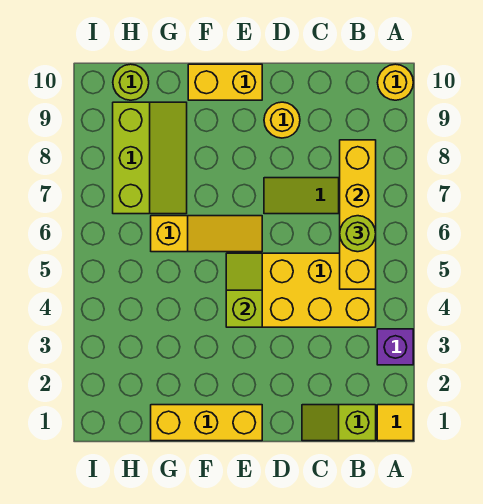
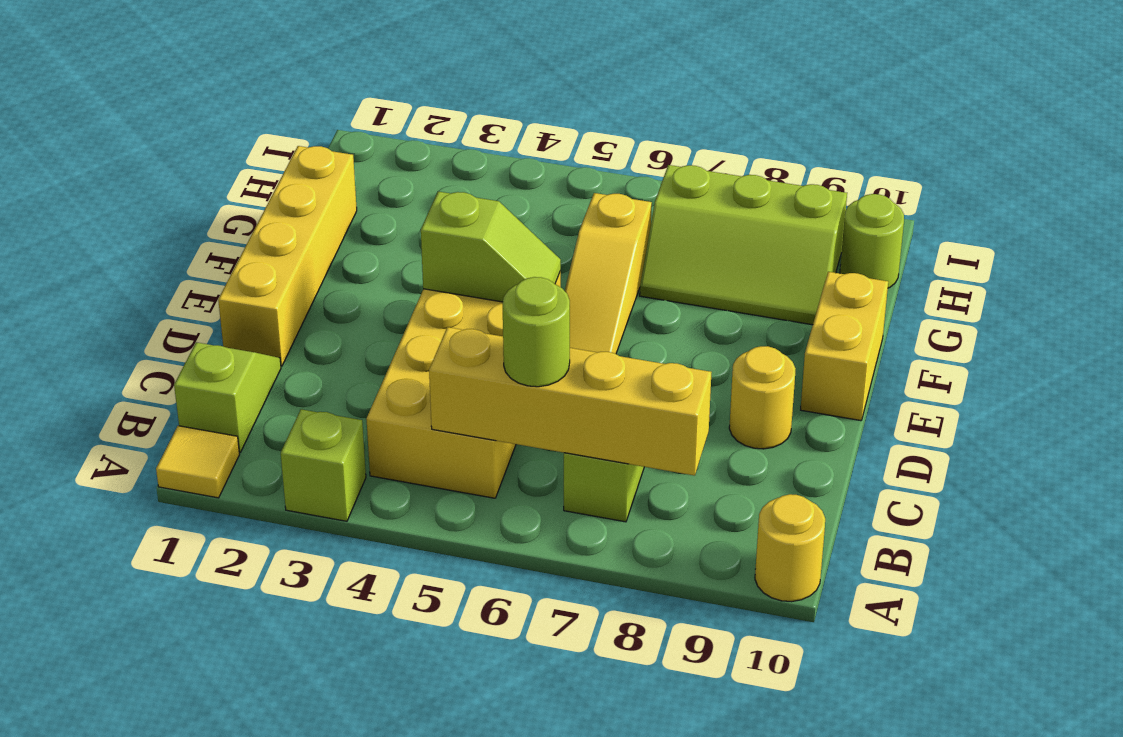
purple 1x1 brick [377,329,413,365] -> lime 1x1 brick [281,409,366,521]
yellow 1x3 brick [151,405,262,441] -> yellow 1x4 brick [218,146,357,366]

